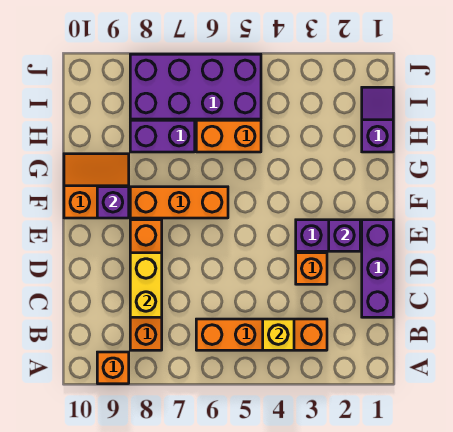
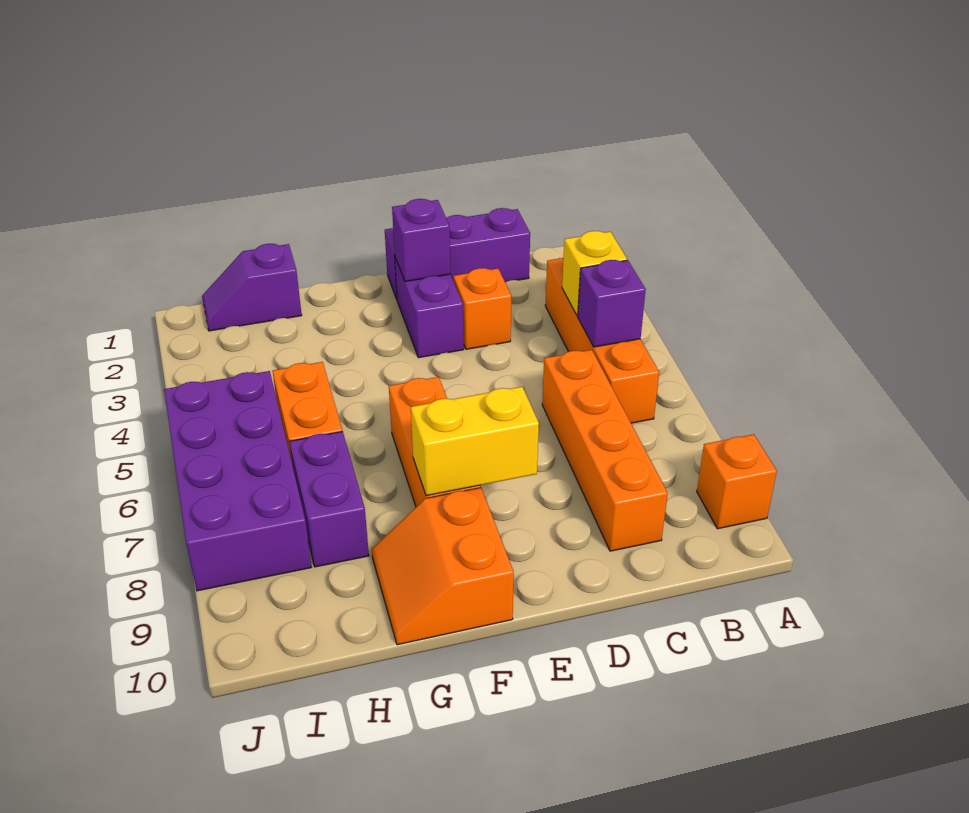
orange 1x4 brick [130,220,162,350] -> orange 1x4 brick turned to [542,350,668,551]
yellow 1x2 brick [130,253,162,317] -> yellow 1x2 brick moved to [411,387,539,496]
purple 1x1 brick [97,187,129,218] -> purple 1x1 brick moved to [578,260,646,347]

